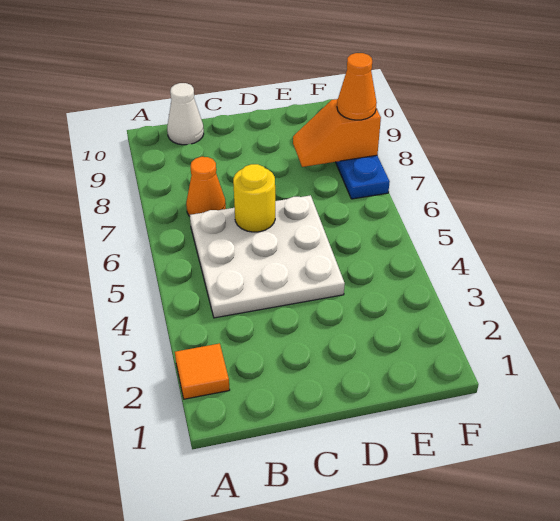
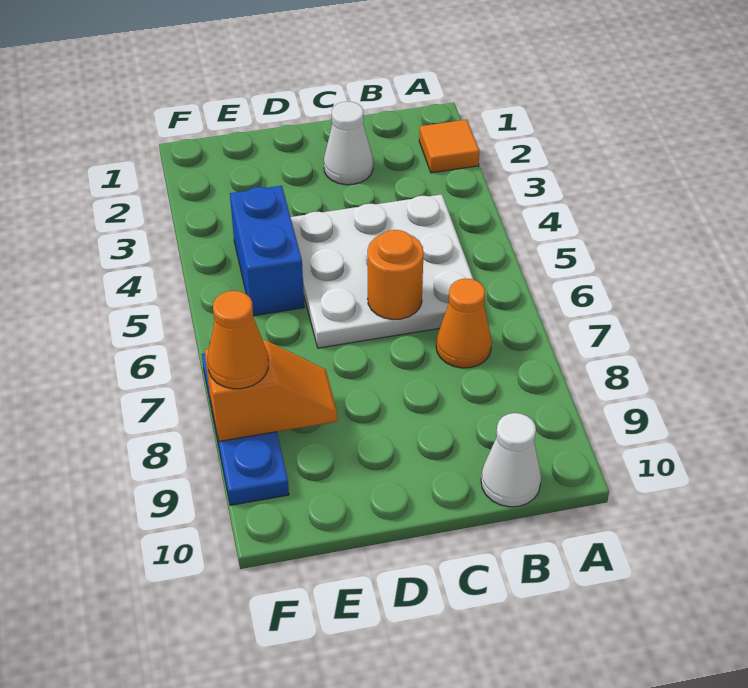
none -> white 1x1 cone [324,101,373,185]
yellow 1x1 round brick [233,164,275,232] -> orange 1x1 round brick [367,230,423,320]
none -> blue 1x2 brick [230,186,304,316]

